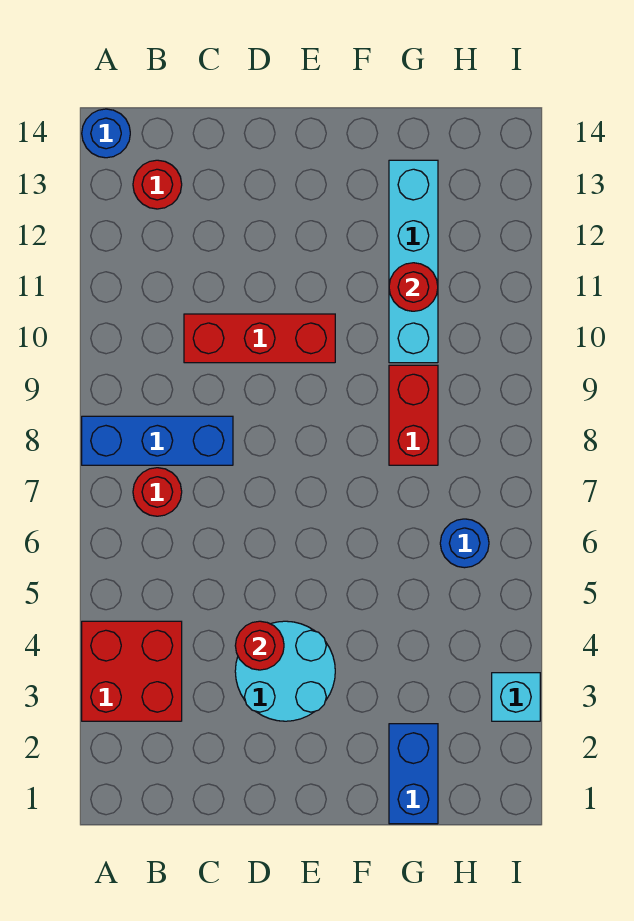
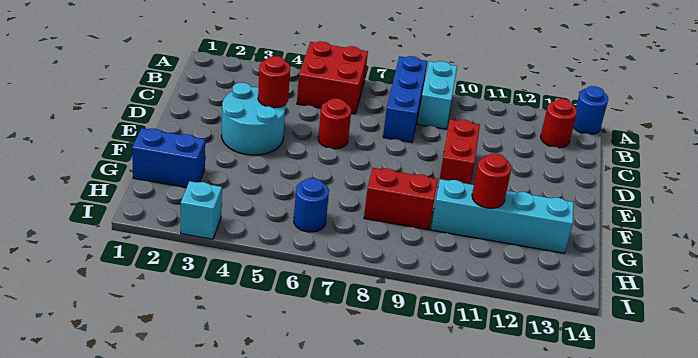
red 2x2 brick [82,621,182,721] -> red 2x2 brick moved to [297,41,368,114]
none -> cyan 1x2 brick [418,61,457,129]
red 1x1 round brick [133,468,182,516] -> red 1x1 round brick moved to [318,98,351,149]
red 1x3 brick [184,314,335,363] -> red 1x2 brick [440,119,480,184]

